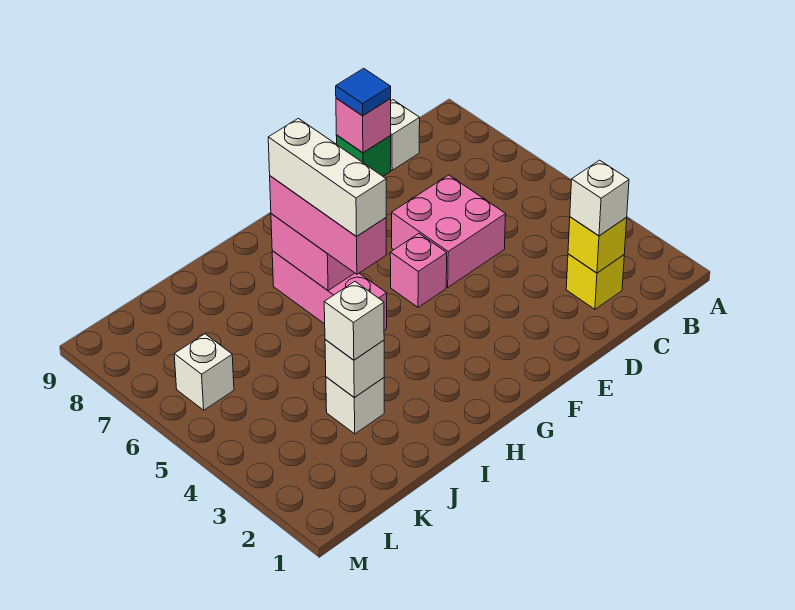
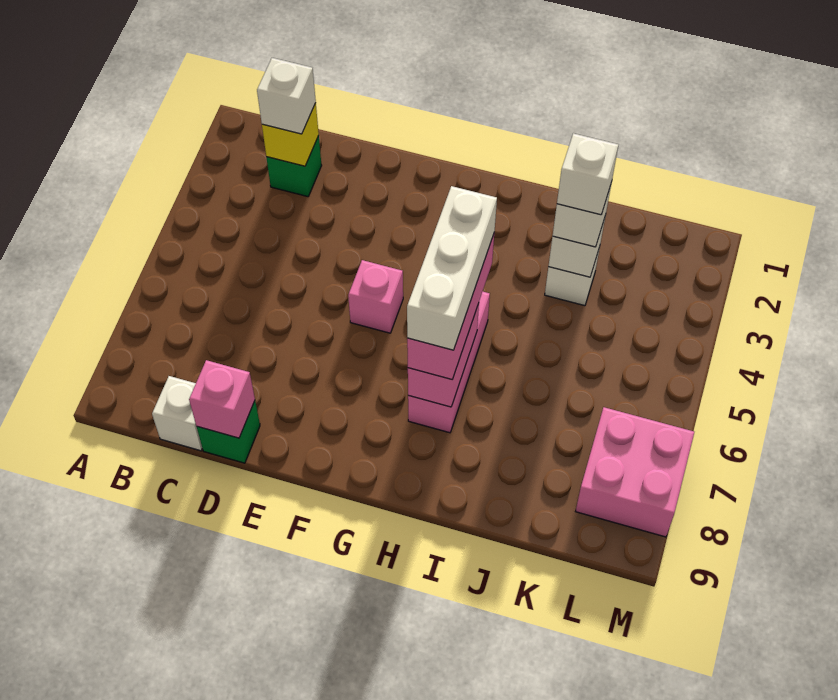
yellow 1x1 brick [566,254,624,309] -> green 1x1 brick [266,136,322,197]
pink 2x2 brick [392,175,506,287] -> pink 2x2 brick moved to [576,407,694,537]
blue 1x1 tile [336,68,391,116] -> none
white 1x1 brick [174,334,234,410] -> white 1x1 brick moved to [557,133,618,215]

